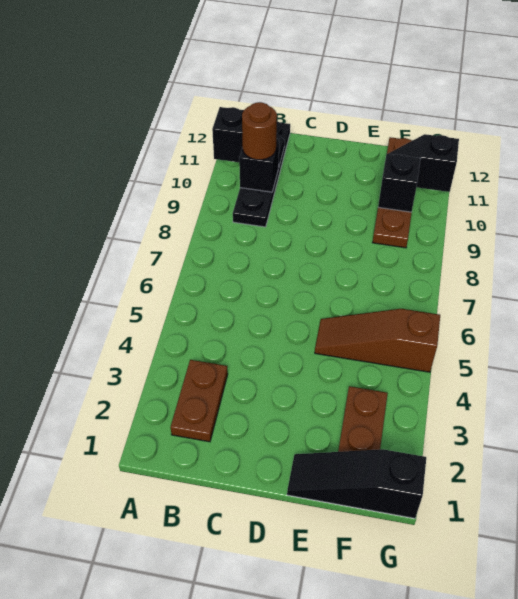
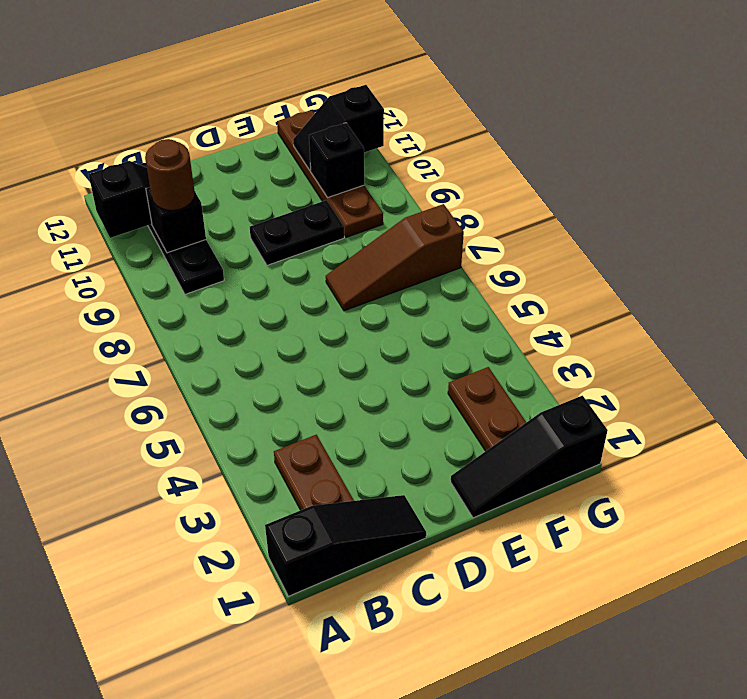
none -> black 1x3 slope [265,495,426,596]
none -> black 1x2 plate [250,200,344,265]
brown 1x3 slope [315,309,440,372] -> brown 1x3 slope moved to [326,204,464,311]

